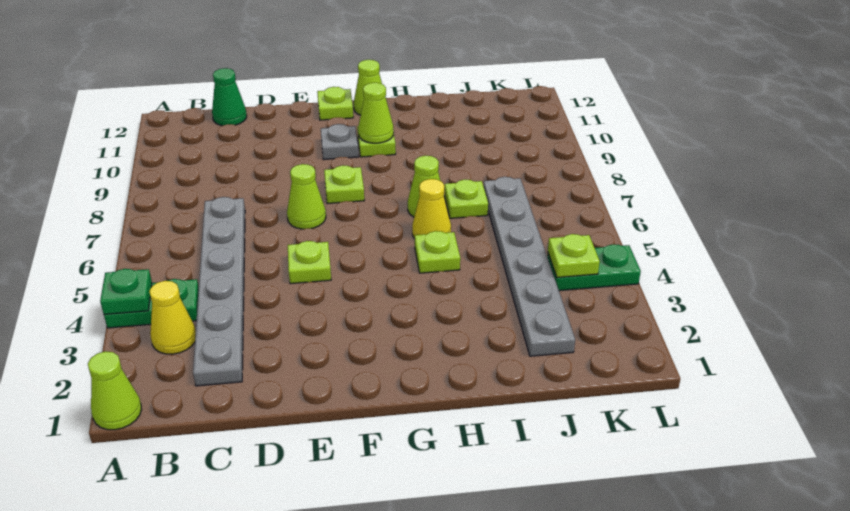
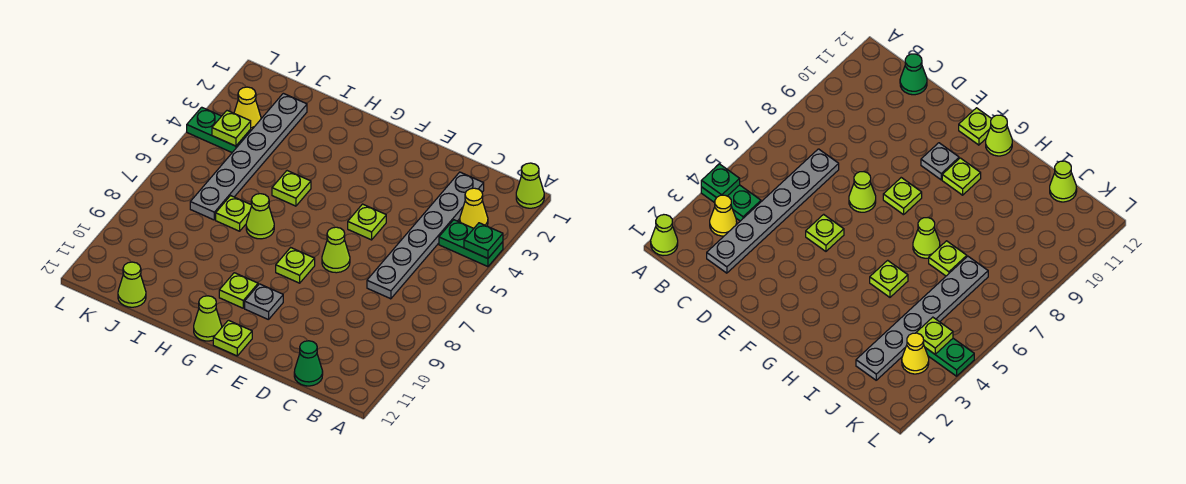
lime 1x1 cone [358,83,394,143] -> lime 1x1 cone moved to [118,262,146,307]
yellow 1x1 cone [412,179,451,239] -> yellow 1x1 cone moved to [234,87,261,130]

